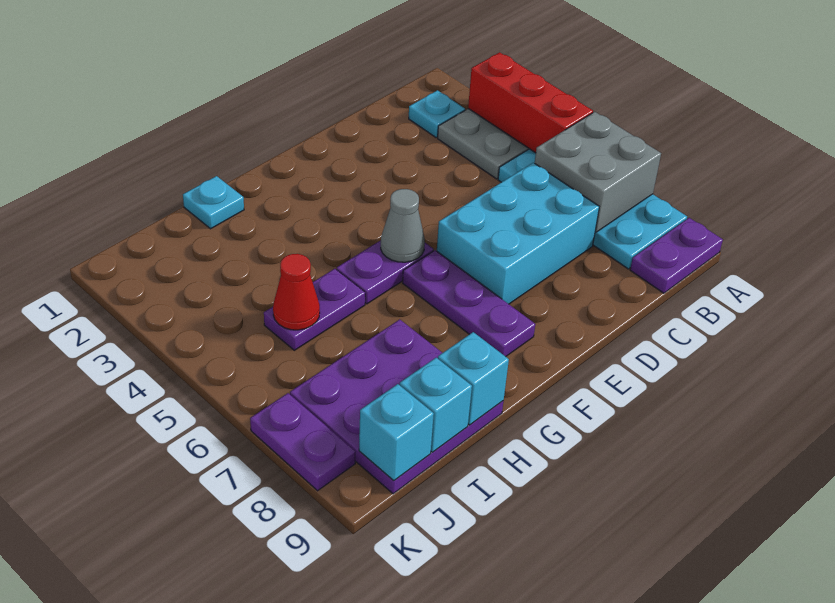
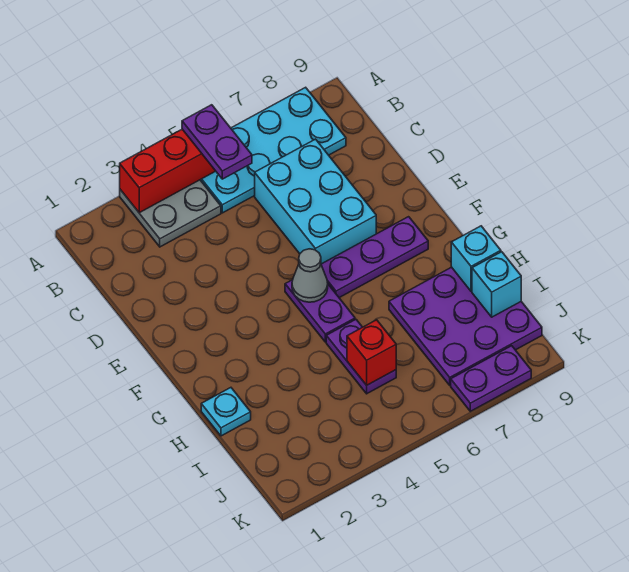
grey 2x2 brick [535,112,661,232] -> none
purple 1x2 plate [630,218,723,293] -> purple 1x2 plate moved to [182,105,252,179]
cyan 1x1 plate [409,90,465,138] -> none
red 1x1 cone [273,254,320,330] -> red 1x1 brick [347,320,396,385]
cyan 1x1 brick [359,384,434,481] -> none

